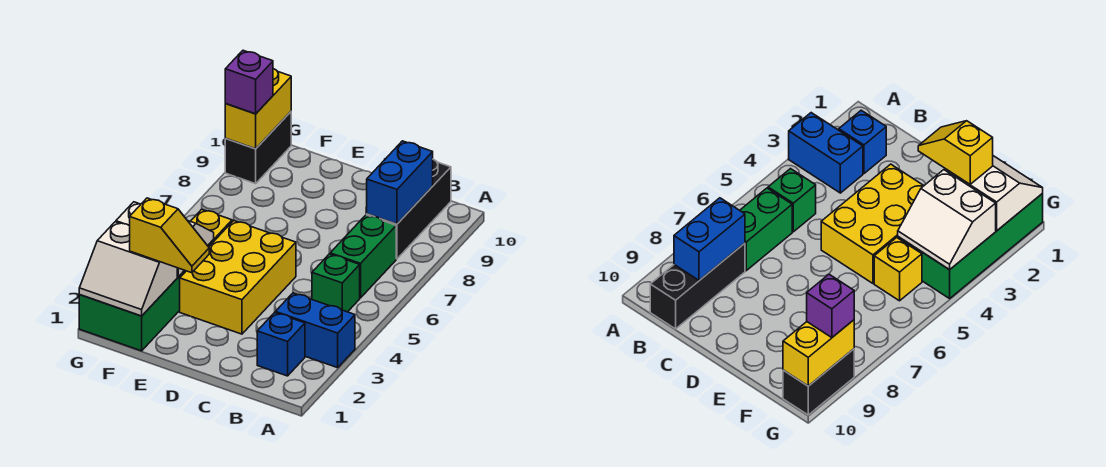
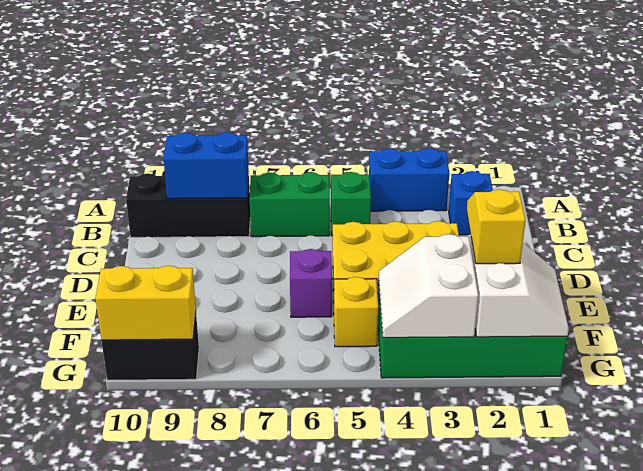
blue 1x2 brick [275,293,355,368] -> blue 1x2 brick turned to [369,148,449,211]
purple 1x1 brick [225,50,273,114] -> purple 1x1 brick moved to [290,249,332,317]

